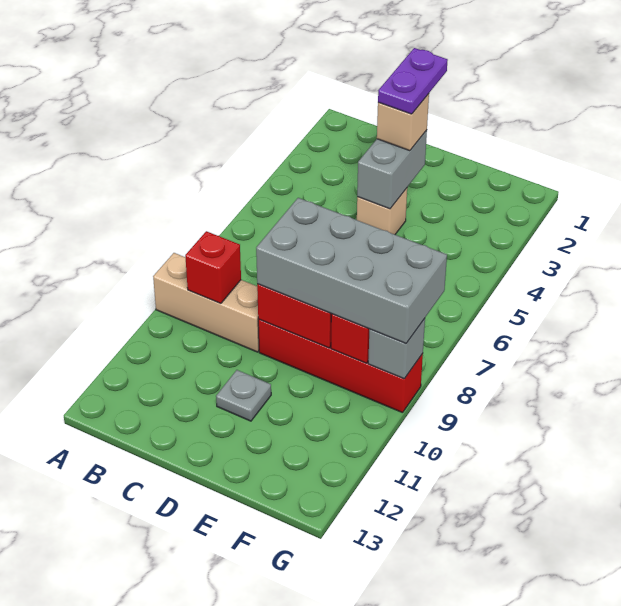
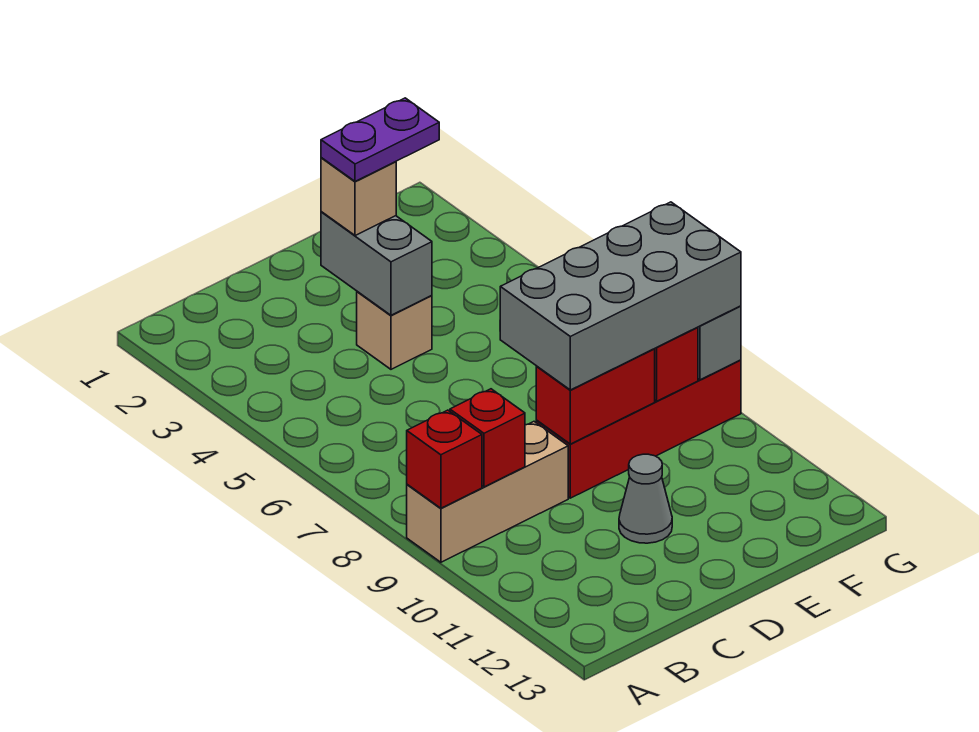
none -> red 1x1 brick [407,410,482,508]
purple 1x2 plate [378,48,448,114] -> purple 1x2 plate turned to [321,98,439,181]
grey 1x1 plate [216,370,271,421] -> grey 1x1 cone [619,454,672,543]

